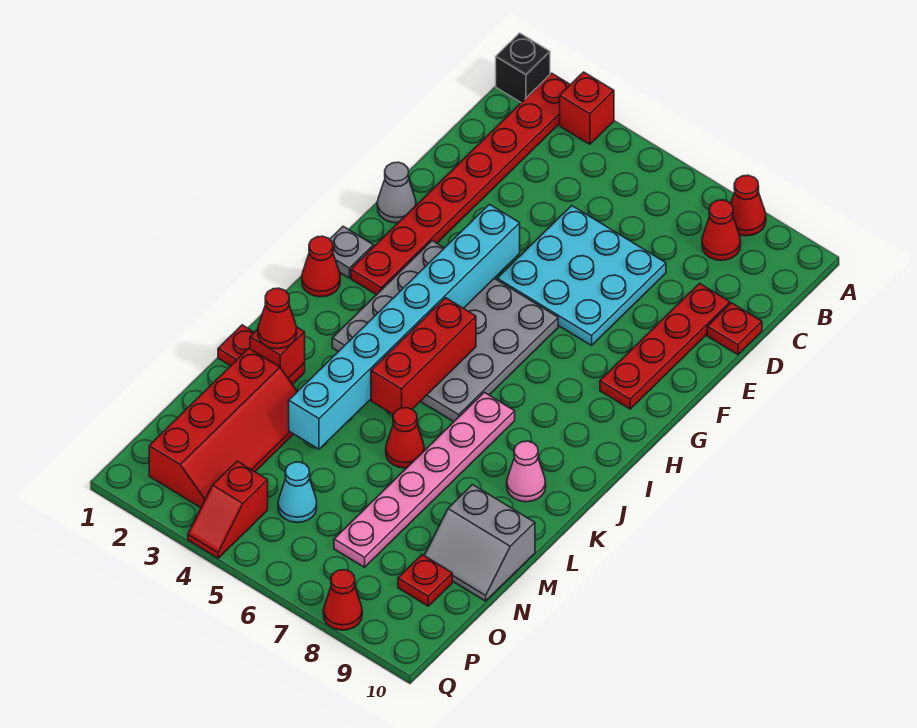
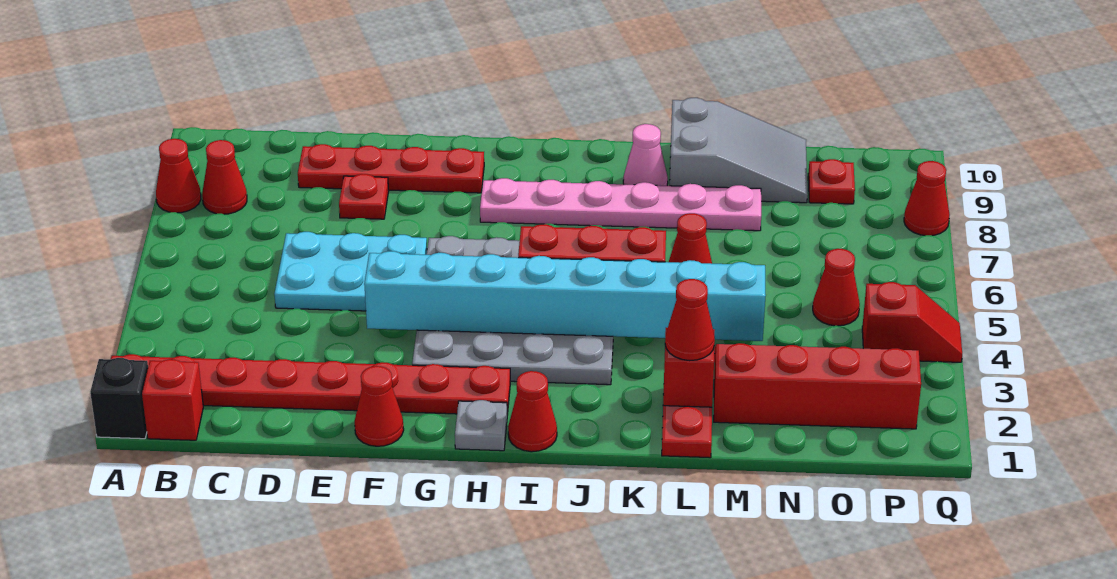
red 1x1 brick [560,72,614,144] -> red 1x1 brick moved to [142,359,203,440]
cyan 3x3 plate [497,206,666,345] -> cyan 2x3 plate [274,232,427,311]
red 1x1 plate [707,303,762,355] -> red 1x1 plate moved to [339,174,389,219]
grey 1x1 cone [377,162,416,223] -> red 1x1 cone [355,366,404,446]
pink 1x6 plate [334,392,515,567] -> pink 1x6 plate moved to [480,178,761,231]
grey 2x2 slope [424,485,535,601] -> grey 2x3 slope [670,98,808,203]
cyan 1x1 cone [278,462,317,523] -> red 1x1 cone [813,249,860,326]

